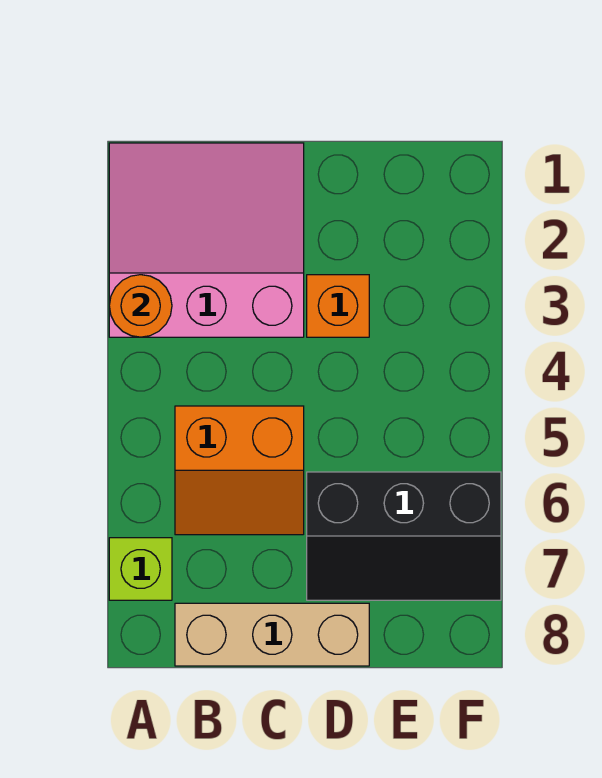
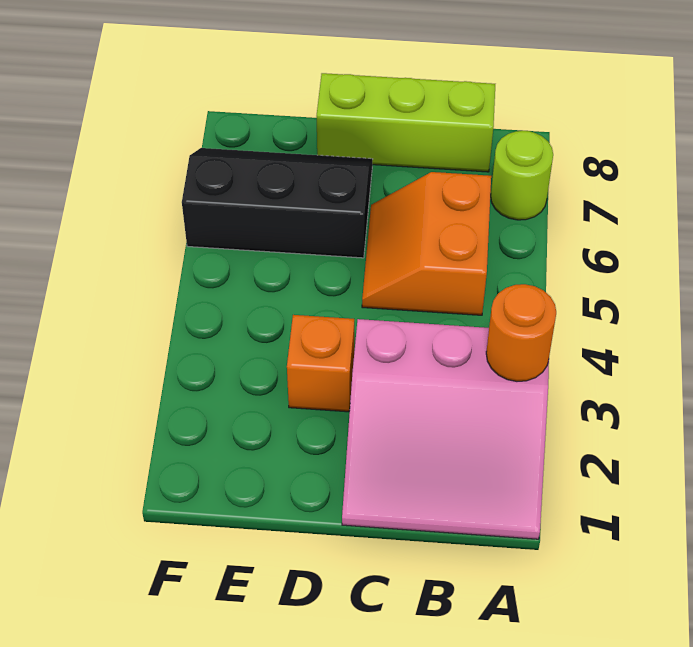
lime 1x1 brick [109,538,172,600] -> lime 1x1 round brick [491,131,553,220]
orange 2x2 slope [175,406,304,535] -> orange 2x2 slope turned to [362,172,491,315]
tan 1x3 brick [175,603,369,666] -> lime 1x3 brick [317,73,495,172]

